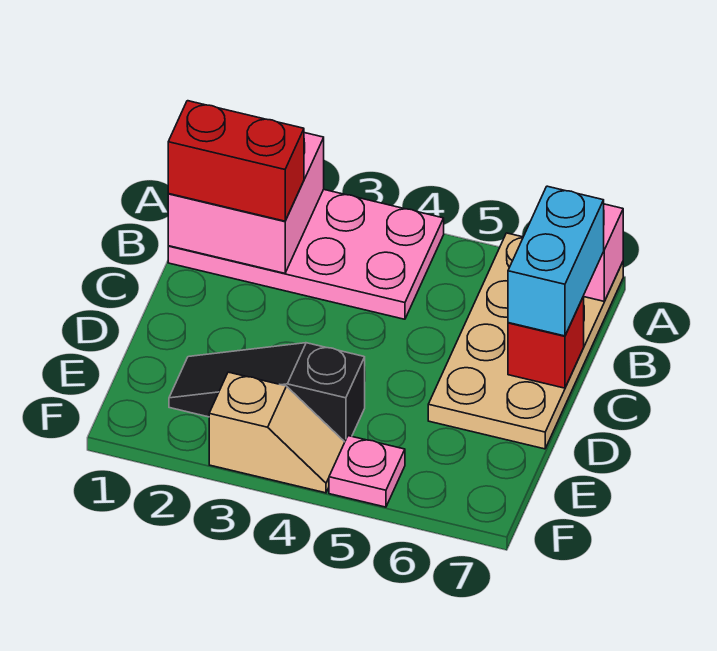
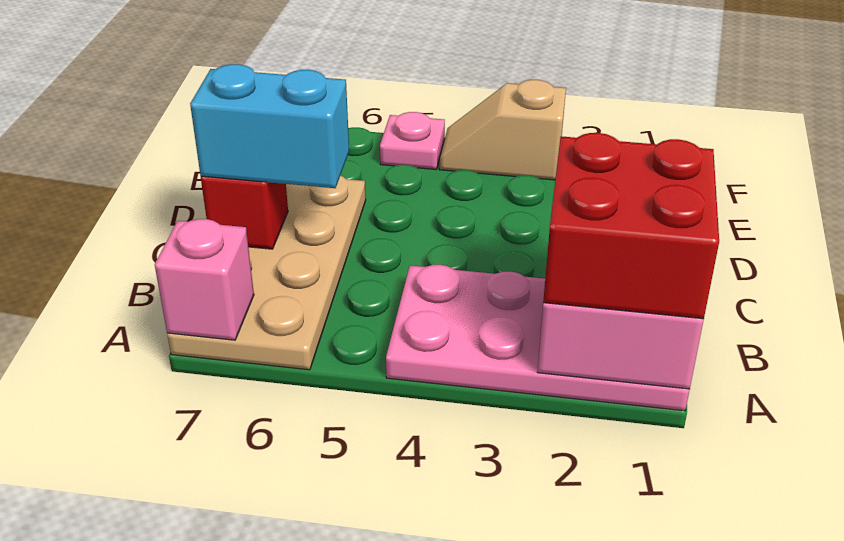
red 1x2 brick [168,101,304,221] -> red 2x2 brick [543,133,719,319]
cyan 1x2 brick [508,186,604,336] -> cyan 1x2 brick turned to [190,64,349,188]
black 1x3 slope [169,343,365,442] -> none

